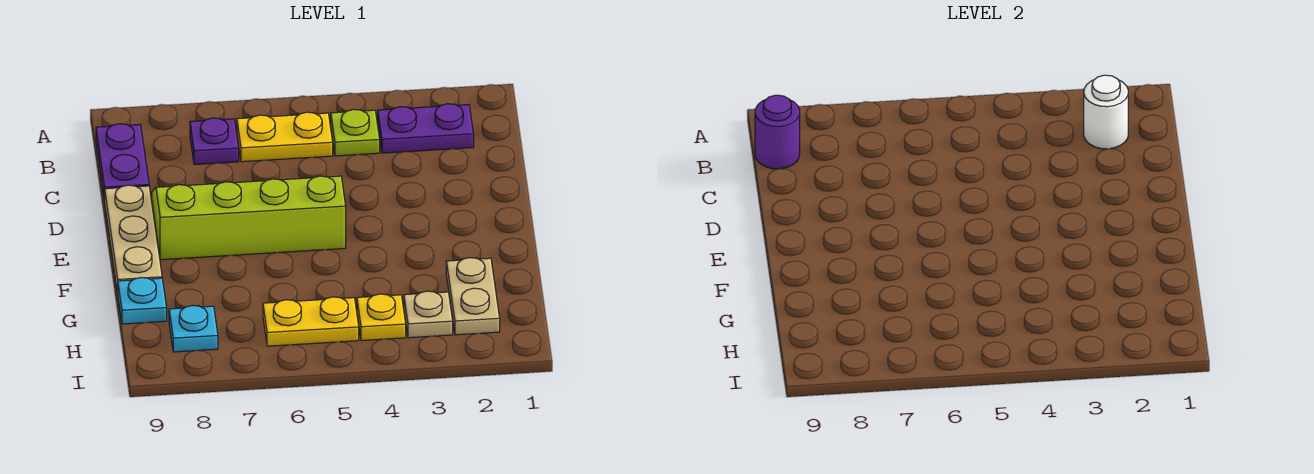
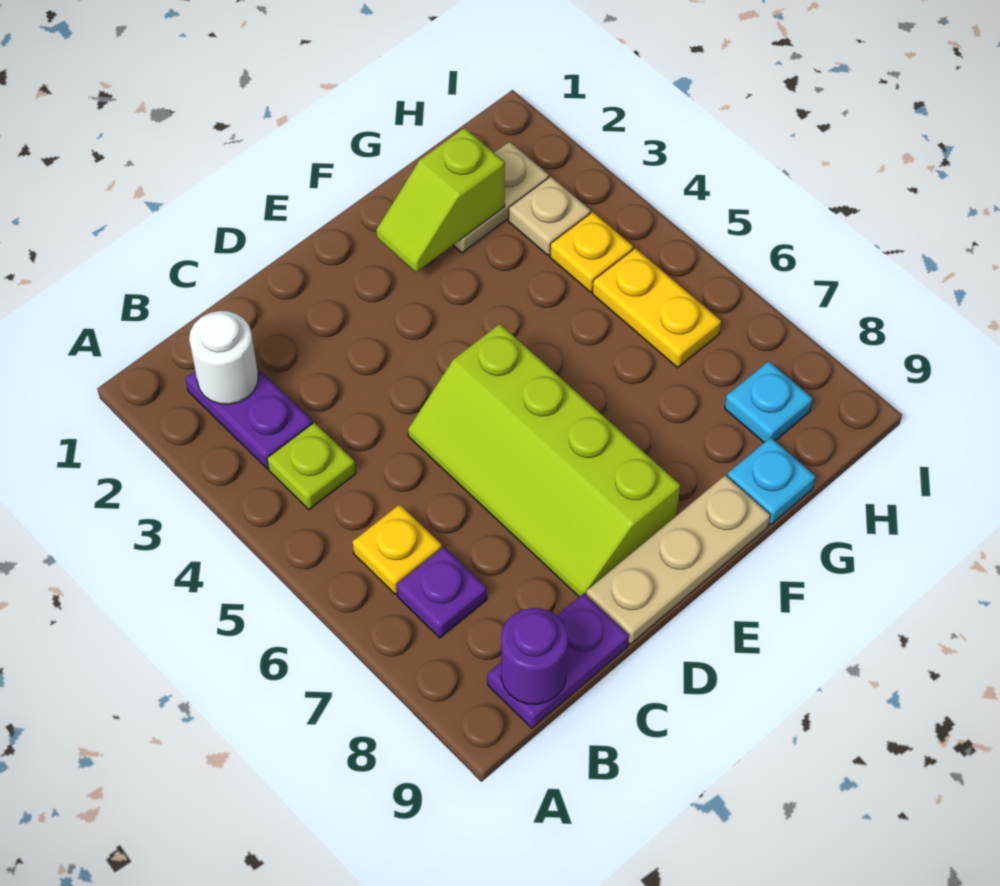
yellow 1x2 plate [237,112,333,162] -> yellow 1x1 plate [352,504,442,594]
none -> lime 1x2 slope [376,128,505,272]

